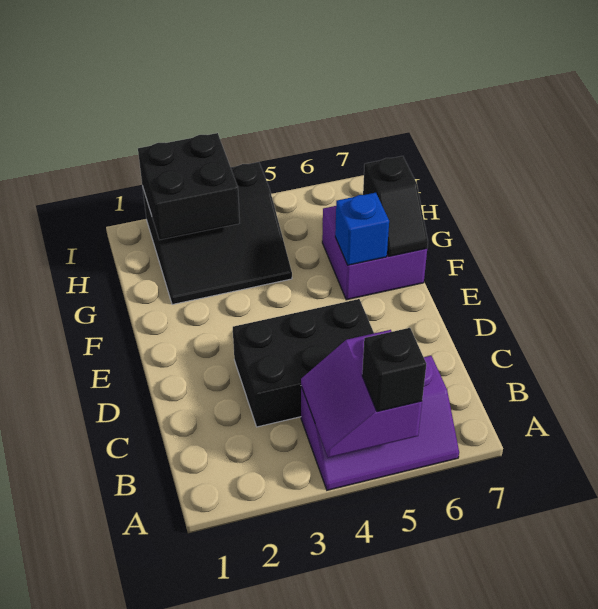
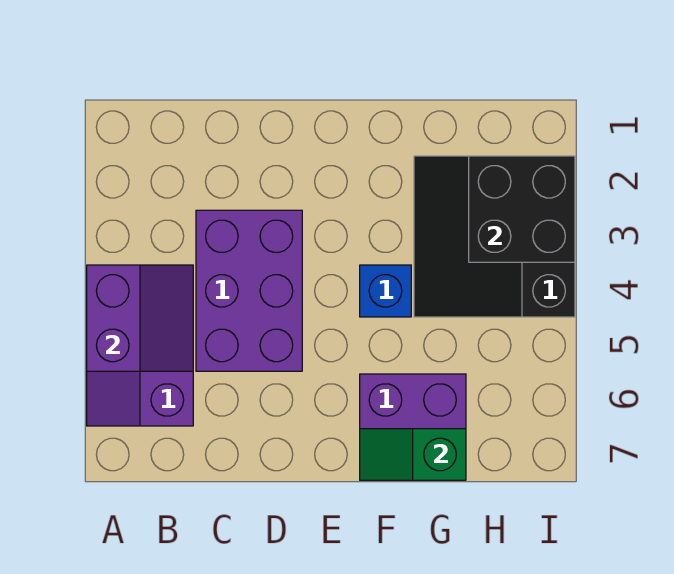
purple 2x2 slope [301,330,422,458] -> purple 2x2 slope turned to [87,265,193,371]
black 1x1 brick [362,328,426,412] -> none
black 2x3 brick [233,299,374,427] -> purple 2x3 brick [196,210,302,371]
blue 1x1 brick [335,193,389,265] -> blue 1x1 brick moved to [360,265,411,317]
black 1x2 slope [363,156,428,256] -> green 1x2 slope [360,429,466,480]

